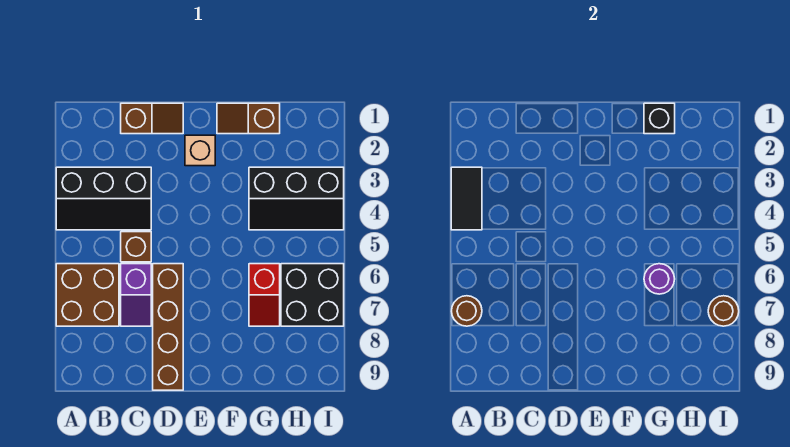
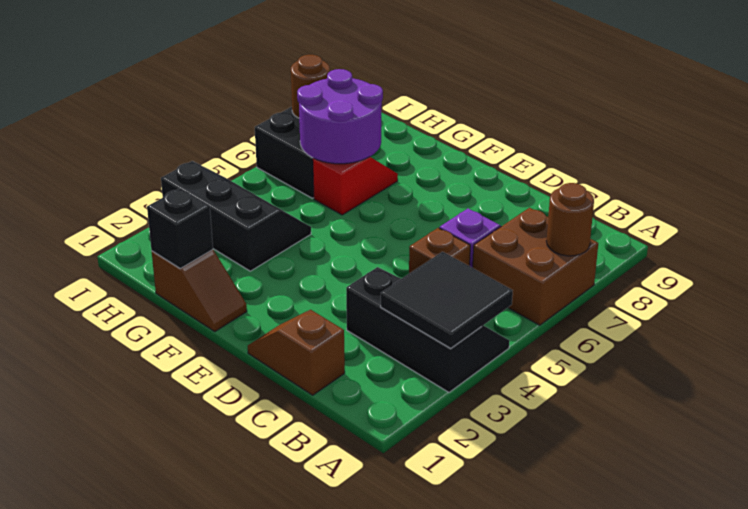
black 1x2 tile [451,167,482,230] -> black 2x2 tile [381,252,513,349]
brown 1x4 brick [153,264,183,390] -> none
tan 1x1 brick [185,135,215,166] -> none
purple 1x1 round brick [644,264,675,294] -> purple 2x2 round brick [297,69,383,164]

